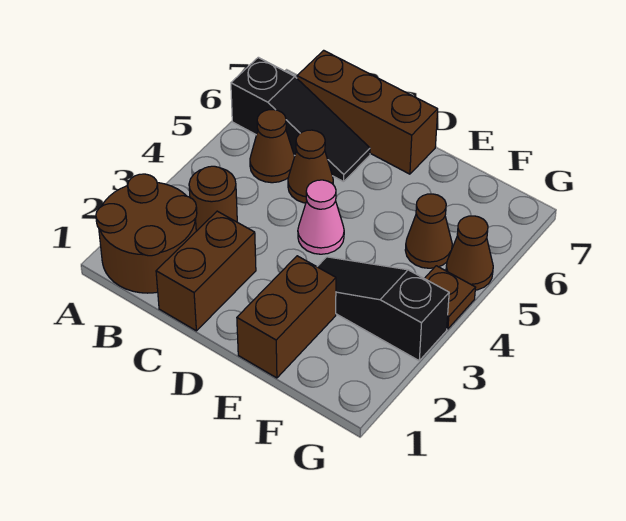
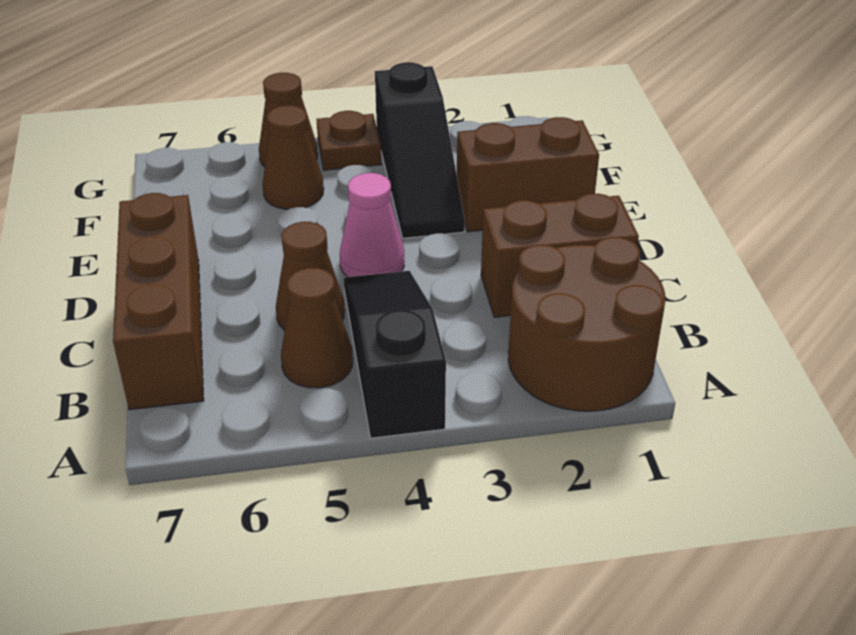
black 1x3 slope [231,57,370,182] -> black 1x3 slope moved to [344,271,446,438]
brown 1x1 round brick [189,166,237,231] -> none

